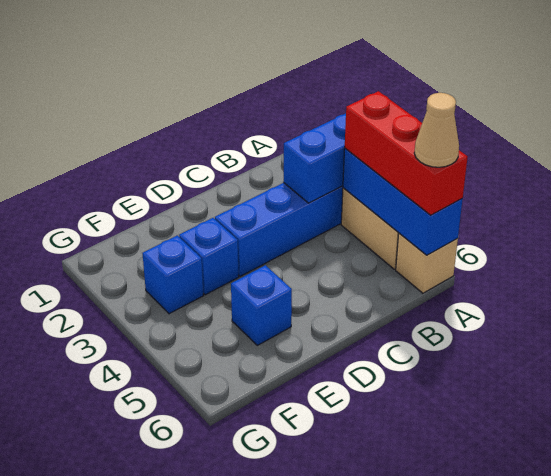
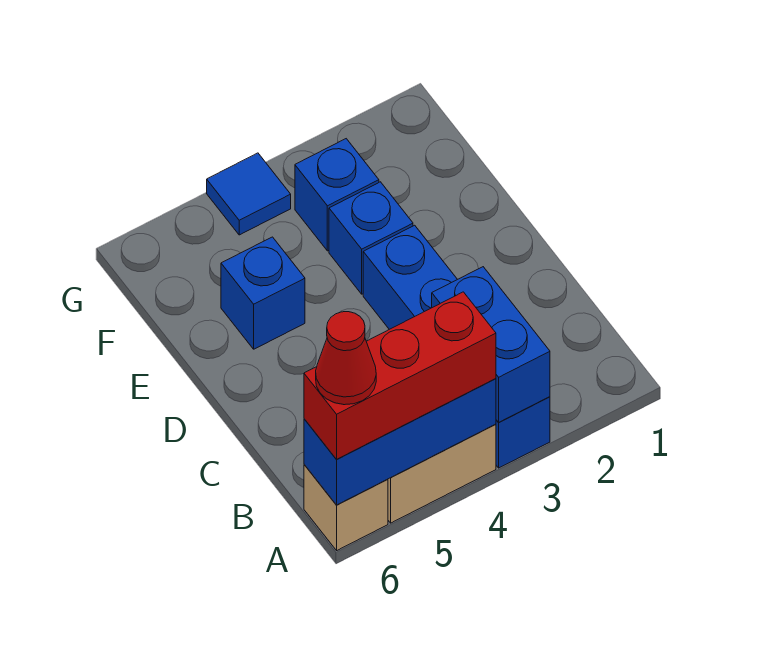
tan 1x1 cone [414,93,459,167] -> red 1x1 cone [316,312,376,405]
none -> blue 1x1 tile [207,153,291,235]

